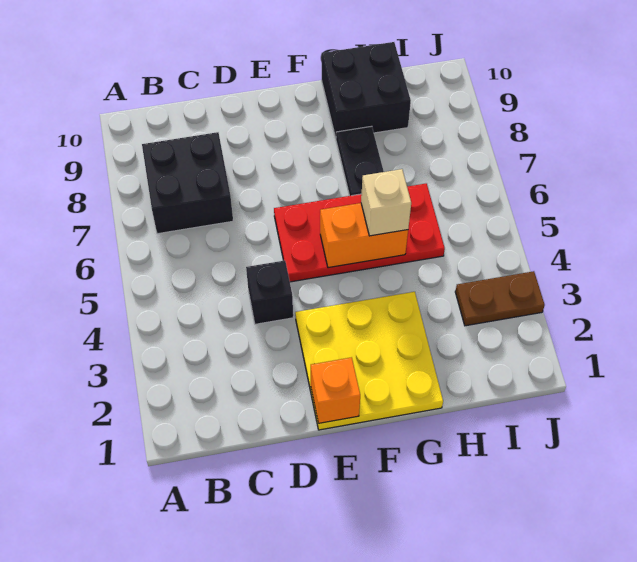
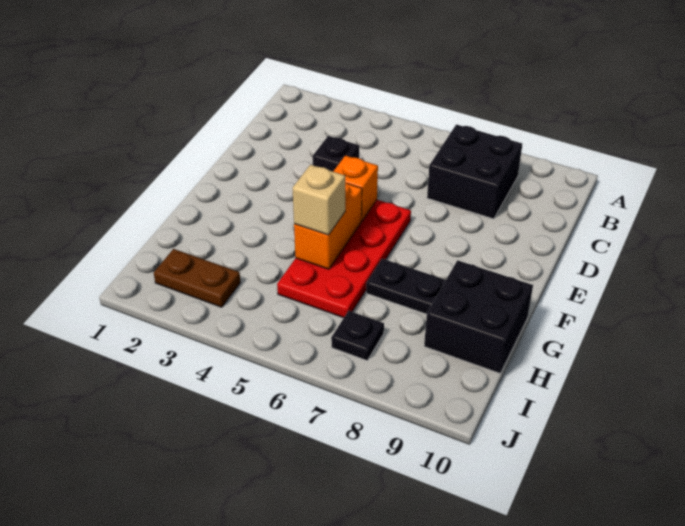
yellow 3x3 plate [295,292,443,430] -> none
orange 1x1 brick [311,357,360,423] -> orange 1x1 brick moved to [333,156,378,221]
brown 1x2 plate [455,271,545,326] -> brown 1x2 plate turned to [154,249,240,307]
none -> black 1x1 plate [331,311,384,360]

